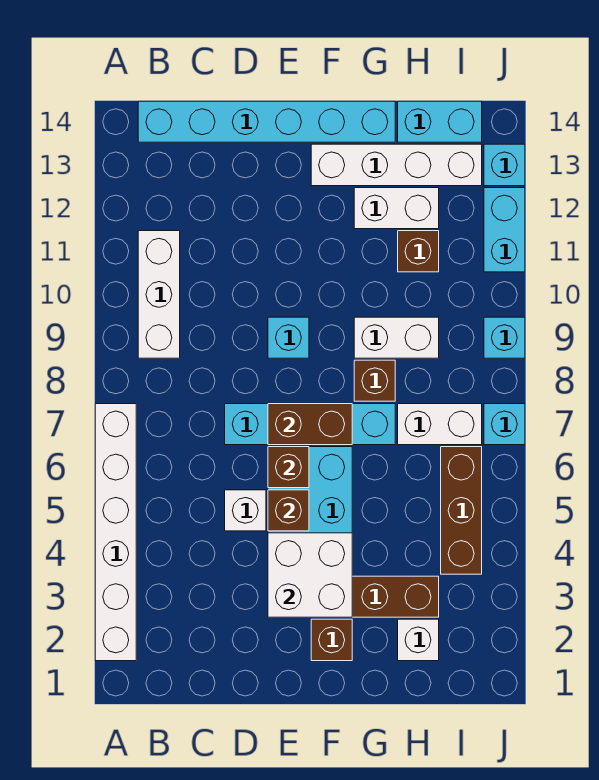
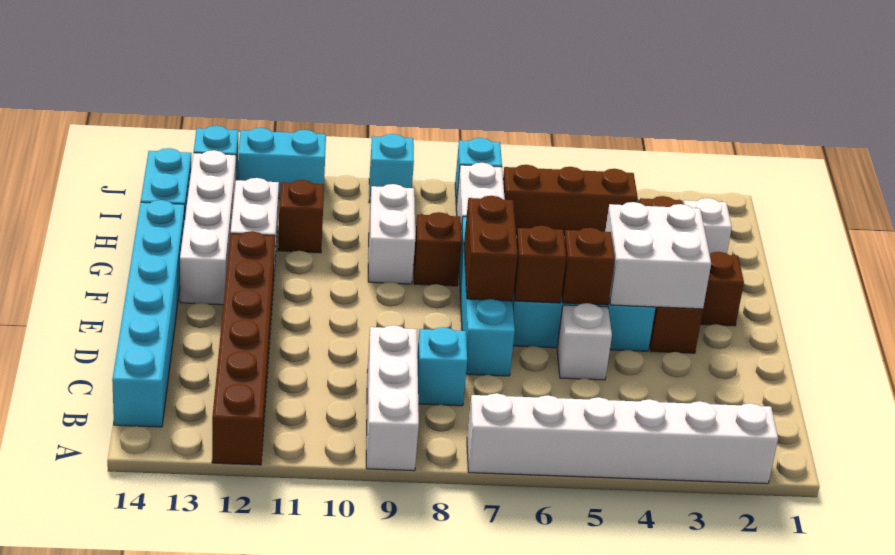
none -> brown 1x6 brick [212,231,275,465]
white 1x3 brick [138,231,180,358] -> white 1x3 brick turned to [366,325,419,471]
cyan 1x1 brick [268,317,309,358] -> cyan 1x1 brick moved to [417,327,467,406]

